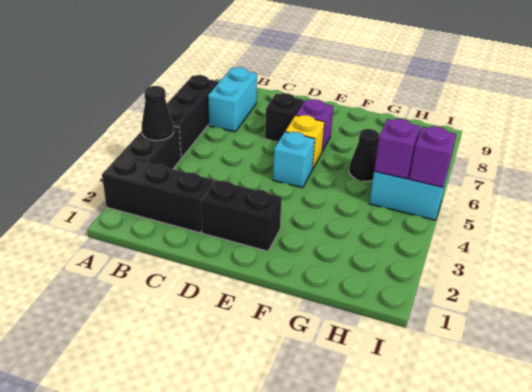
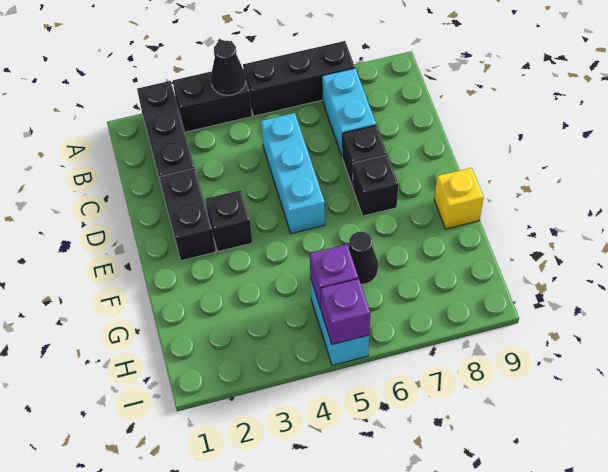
cyan 1x2 brick [208,67,257,132] -> cyan 1x2 brick turned to [322,68,376,155]
none -> black 1x1 brick [206,190,252,252]
cyan 1x1 brick [273,132,315,188] -> cyan 1x3 brick [261,113,325,234]
yellow 1x1 brick [285,115,324,169] -> yellow 1x1 brick moved to [434,168,484,229]
purple 1x1 brick [296,99,333,151] -> black 1x1 brick [353,155,398,216]

